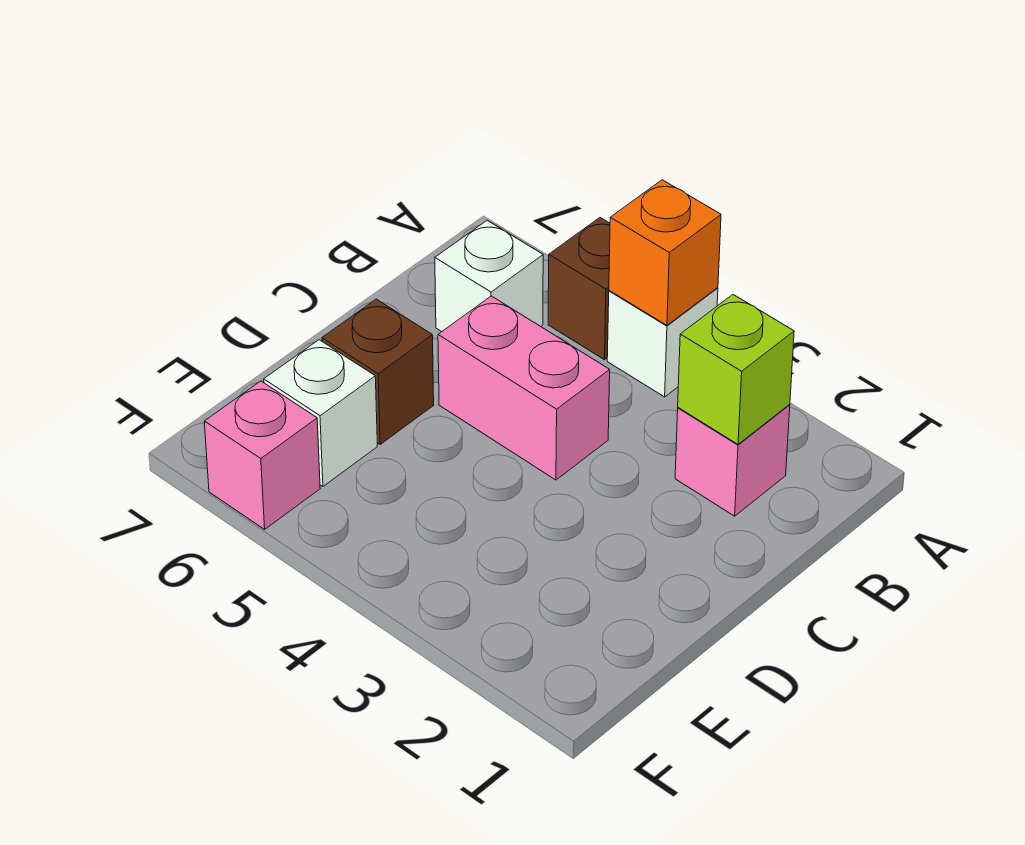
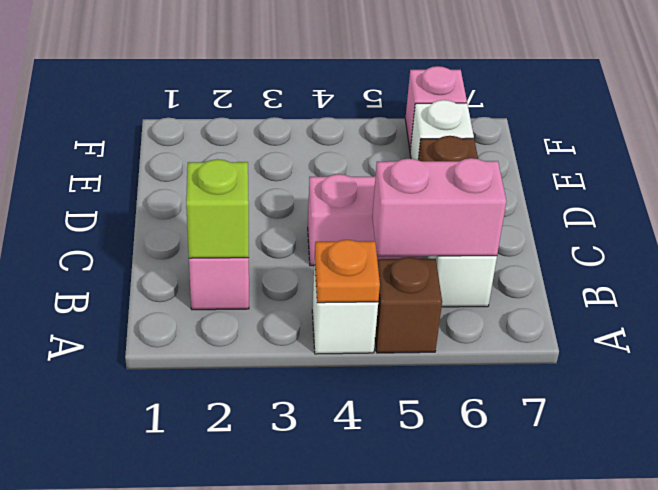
orange 1x1 brick [609,180,721,325] -> orange 1x1 plate [315,240,380,303]
none -> pink 1x2 brick [372,158,506,257]

